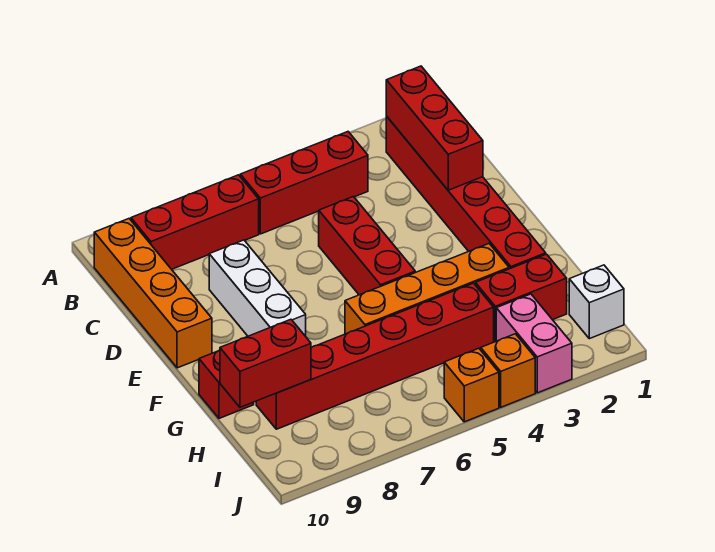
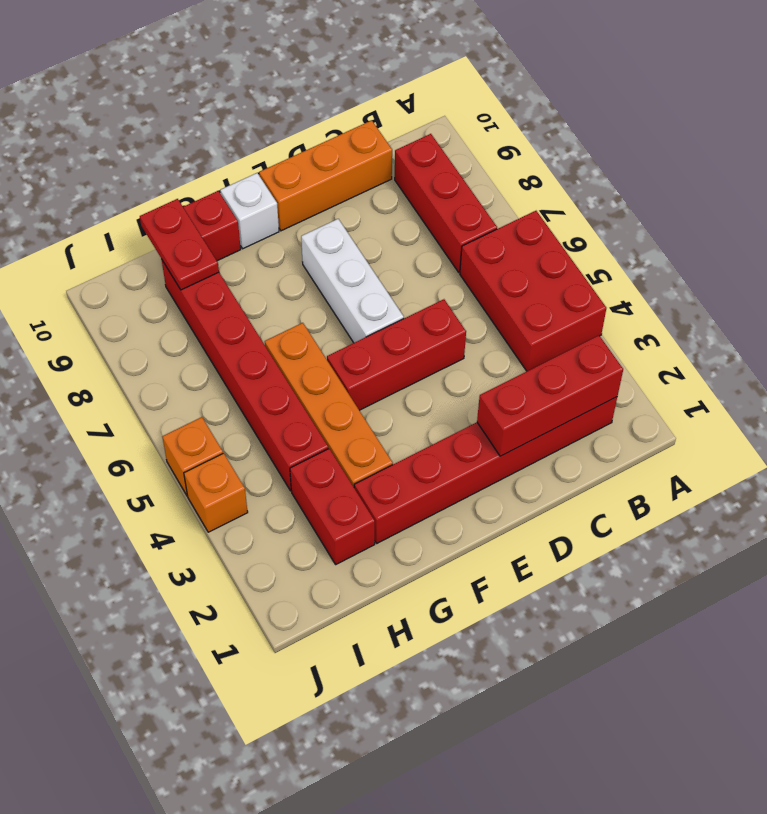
red 1x3 brick [240,132,368,234] -> red 2x3 brick [460,211,606,371]
orange 1x4 brick [94,219,212,368] -> orange 1x3 brick [259,120,392,231]
white 1x3 brick [209,240,306,336] -> white 1x3 brick turned to [301,219,404,343]
red 1x2 brick [220,319,311,407] -> red 1x2 plate [140,199,219,290]
white 1x1 brick [569,265,624,339] -> white 1x1 brick moved to [220,173,279,249]
pink 1x2 brick [496,294,572,393] -> none

